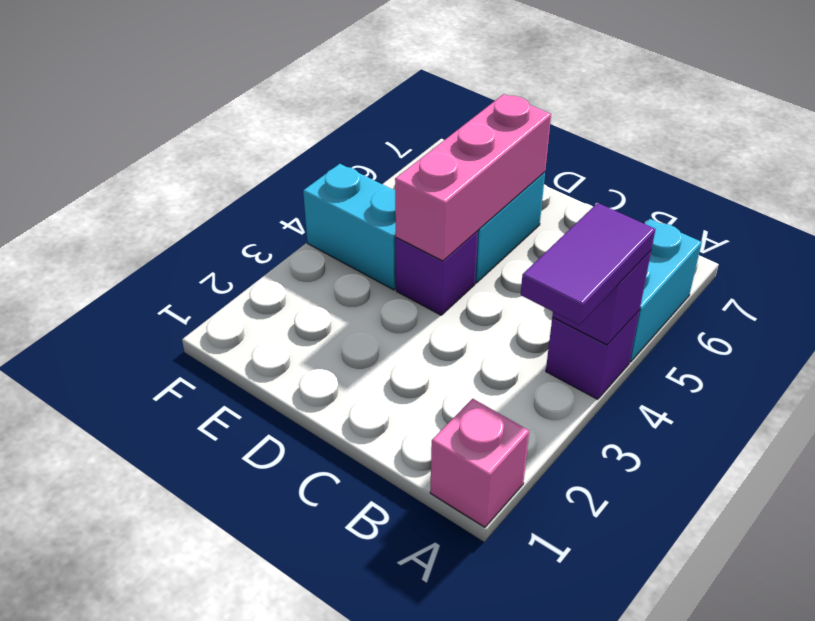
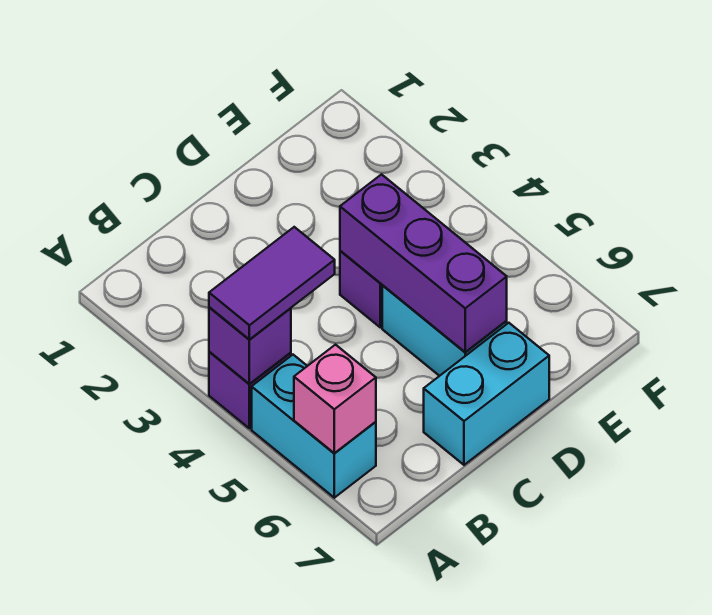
pink 1x1 brick [430,399,529,527] -> pink 1x1 brick moved to [294,345,376,453]
purple 1x2 tile [521,203,655,325] -> purple 1x2 tile turned to [209,227,335,340]
pink 1x3 brick [395,94,551,261] -> purple 1x3 brick [340,174,507,352]
cyan 1x2 brick [303,164,396,290] -> cyan 1x2 brick moved to [424,323,549,465]

